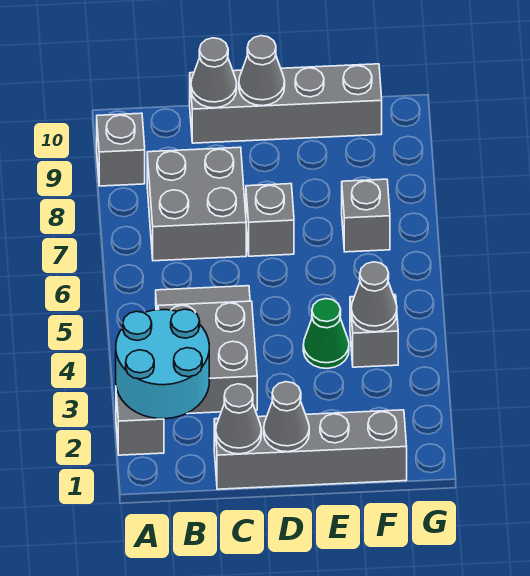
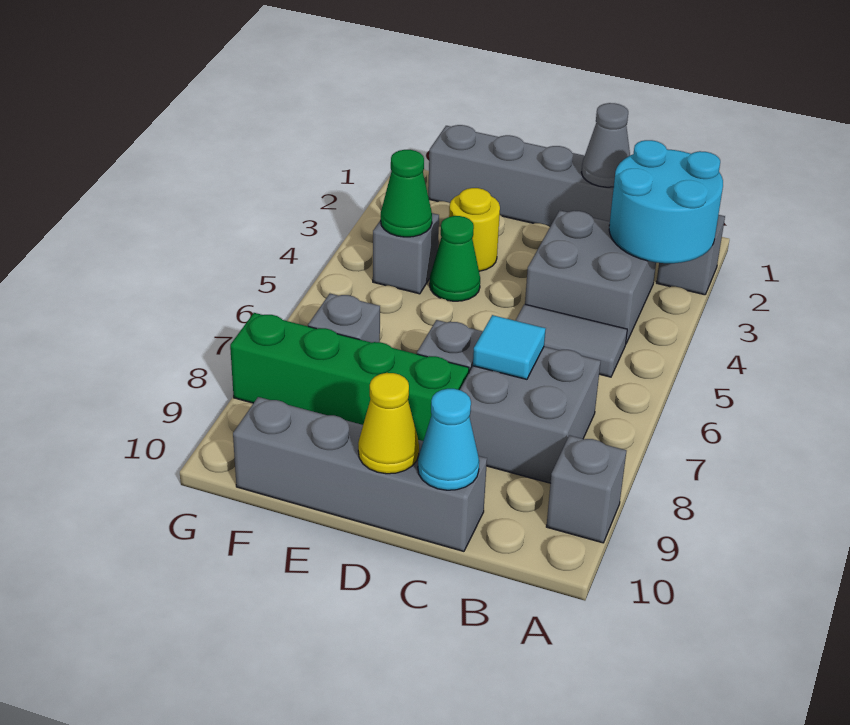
none -> cyan 1x1 tile [473,315,546,379]
grey 1x1 cone [191,38,237,108] -> cyan 1x1 cone [418,389,479,490]
grey 1x1 cone [264,382,309,452] -> none
none -> green 1x4 brick [230,313,469,441]
grey 1x1 cone [239,36,285,106] -> yellow 1x1 cone [358,373,419,474]
none -> yellow 1x1 round brick [449,188,500,271]
grey 1x1 cone [351,262,397,332] -> green 1x1 cone [381,150,432,237]

